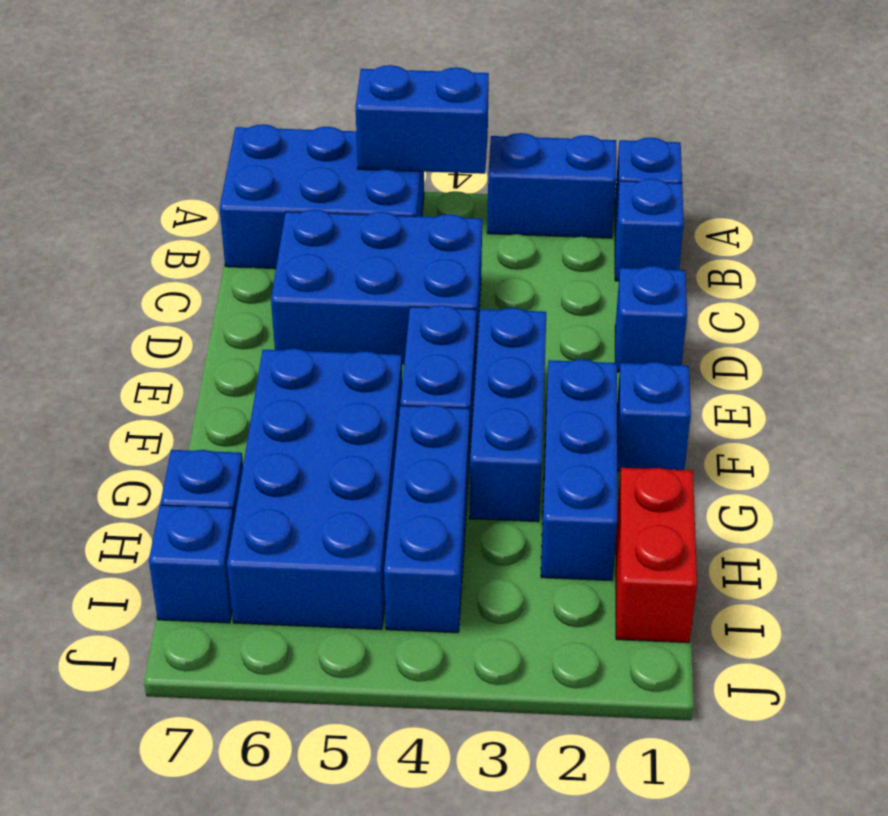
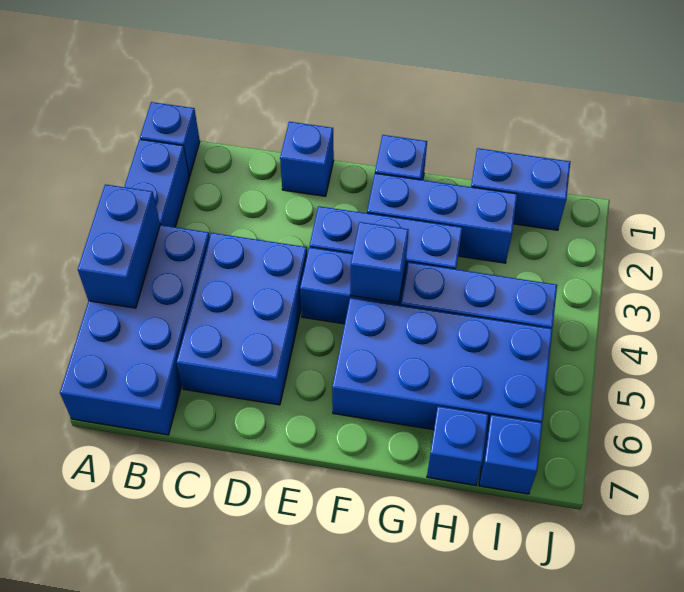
blue 2x3 brick [220,124,424,269] -> blue 2x4 brick [60,225,210,435]
blue 1x1 brick [615,178,684,281] -> blue 1x1 brick moved to [350,222,409,303]
red 1x2 brick [616,468,697,643] -> blue 1x2 brick [471,148,570,230]

